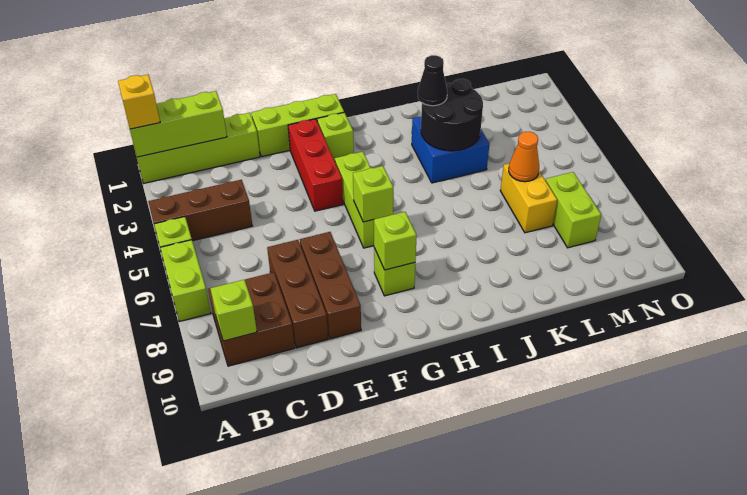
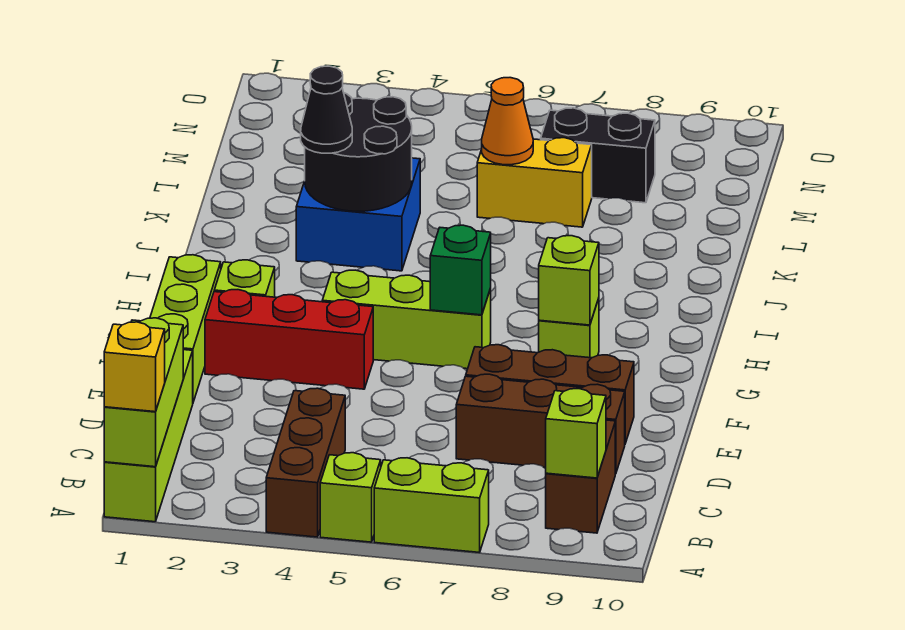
brown 2x2 brick [208,272,295,366] -> brown 1x2 brick [546,420,615,533]
lime 1x1 brick [353,166,393,222] -> green 1x1 brick [430,225,491,315]
lime 1x2 brick [545,172,601,248] -> black 1x2 brick [541,108,655,203]

